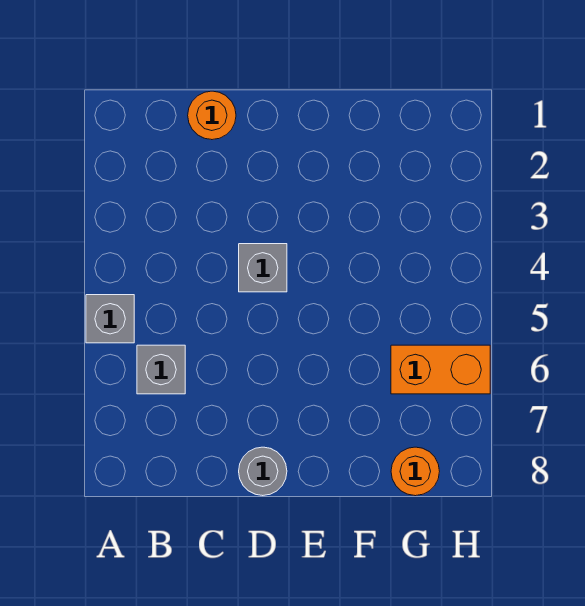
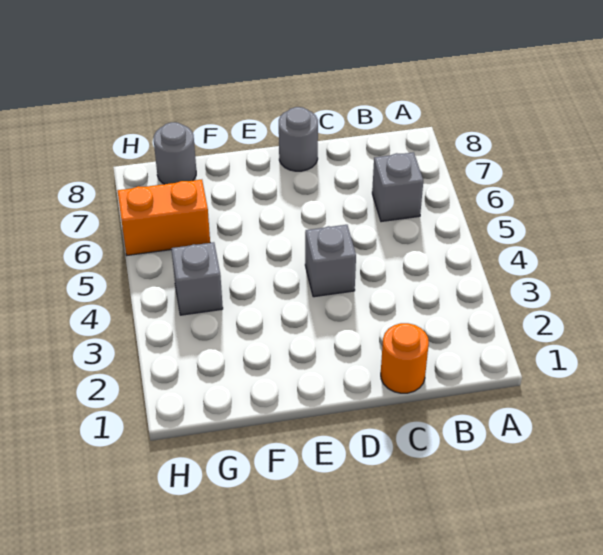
grey 1x1 brick [86,295,134,343] -> grey 1x1 brick moved to [171,242,223,315]
orange 1x1 round brick [391,447,440,496] -> grey 1x1 round brick [154,122,196,184]

